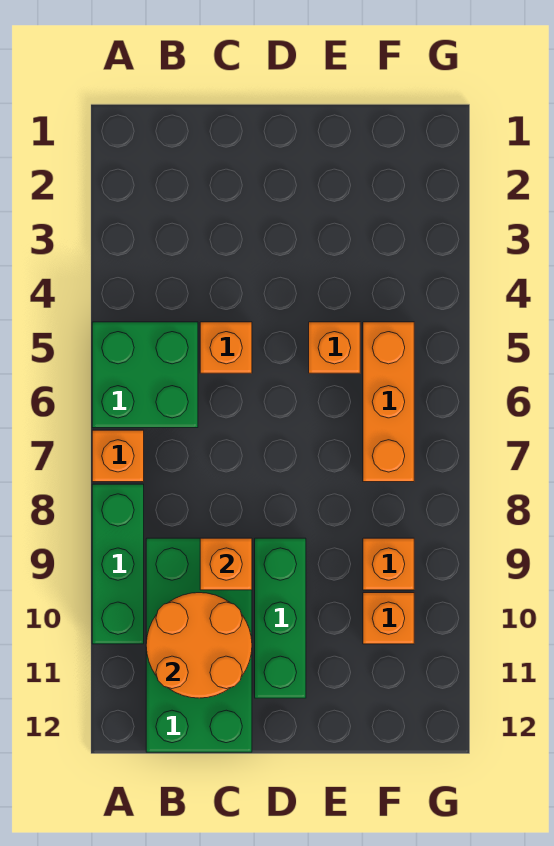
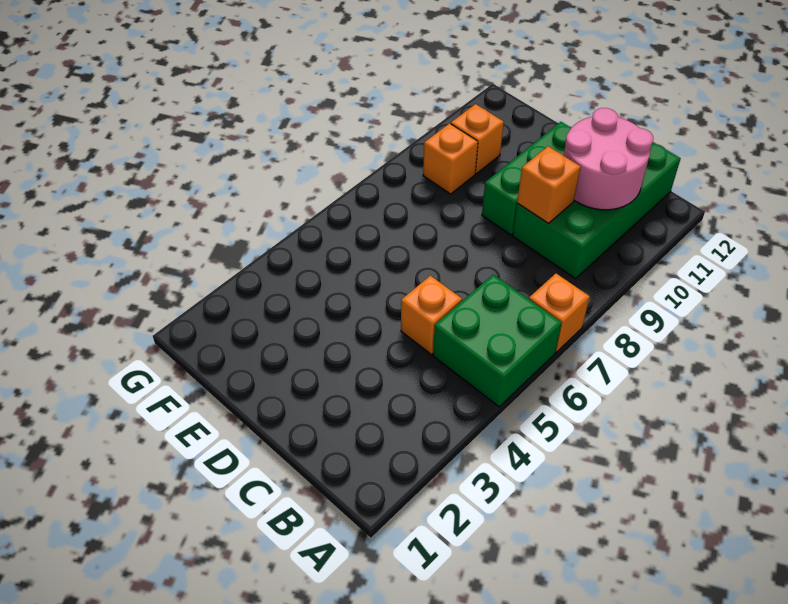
green 1x3 brick [92,484,144,644] -> none
orange 2x2 round brick [146,593,252,698] -> pink 2x2 round brick [564,108,653,210]
orange 1x1 brick [309,322,360,373] -> none
orange 1x3 brick [363,322,414,482] -> none

